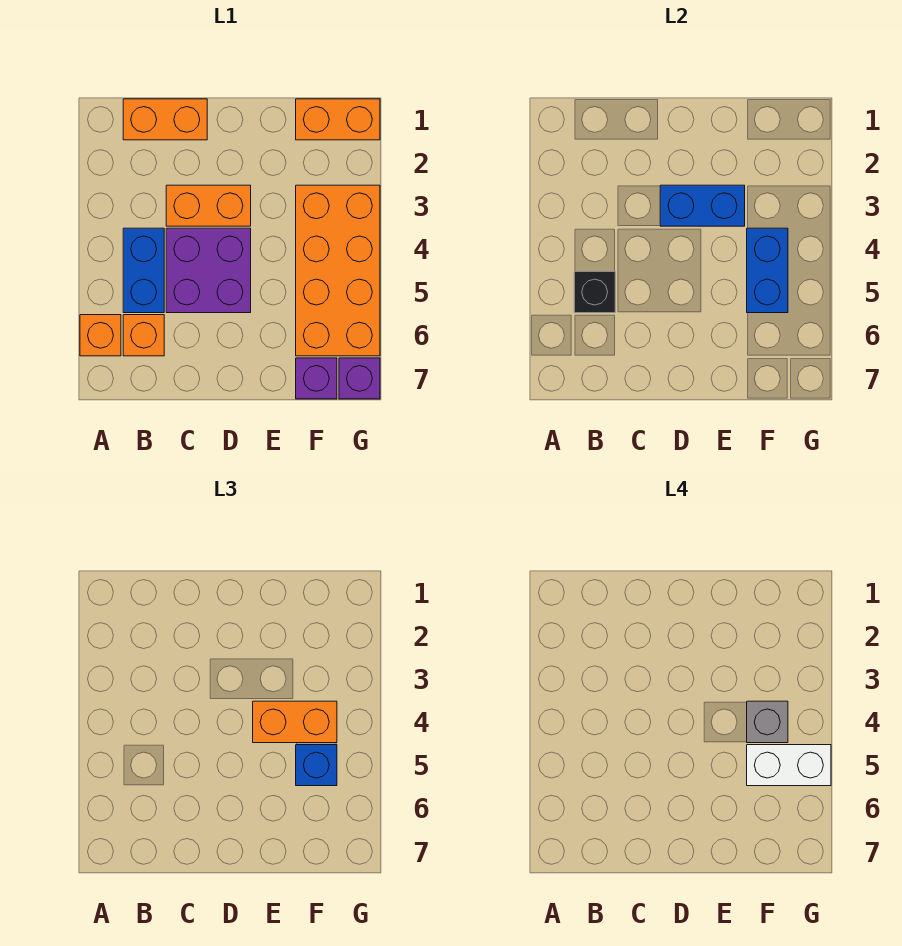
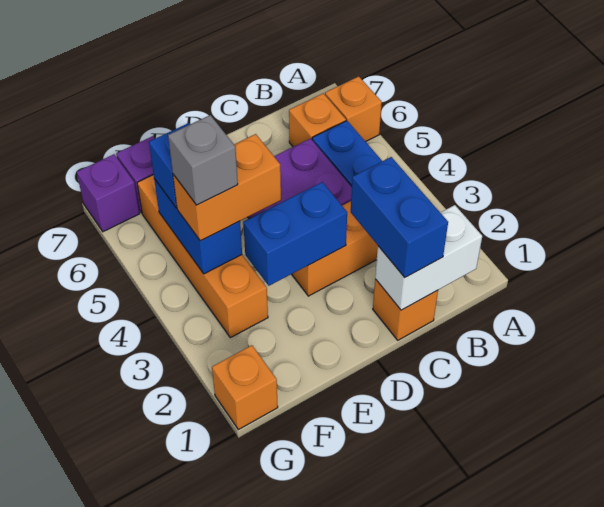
orange 1x2 brick [123,99,207,140] -> orange 1x1 brick [373,279,438,340]
black 1x1 brick [574,272,615,313] -> none
none -> blue 1x2 brick [351,157,448,278]
orange 1x2 brick [296,99,380,140] -> orange 1x1 brick [212,345,278,430]
orange 2x4 brick [296,185,380,356] -> orange 1x4 brick [137,175,268,338]
white 1x2 brick [747,745,831,786] -> white 1x2 brick moved to [375,205,482,310]

